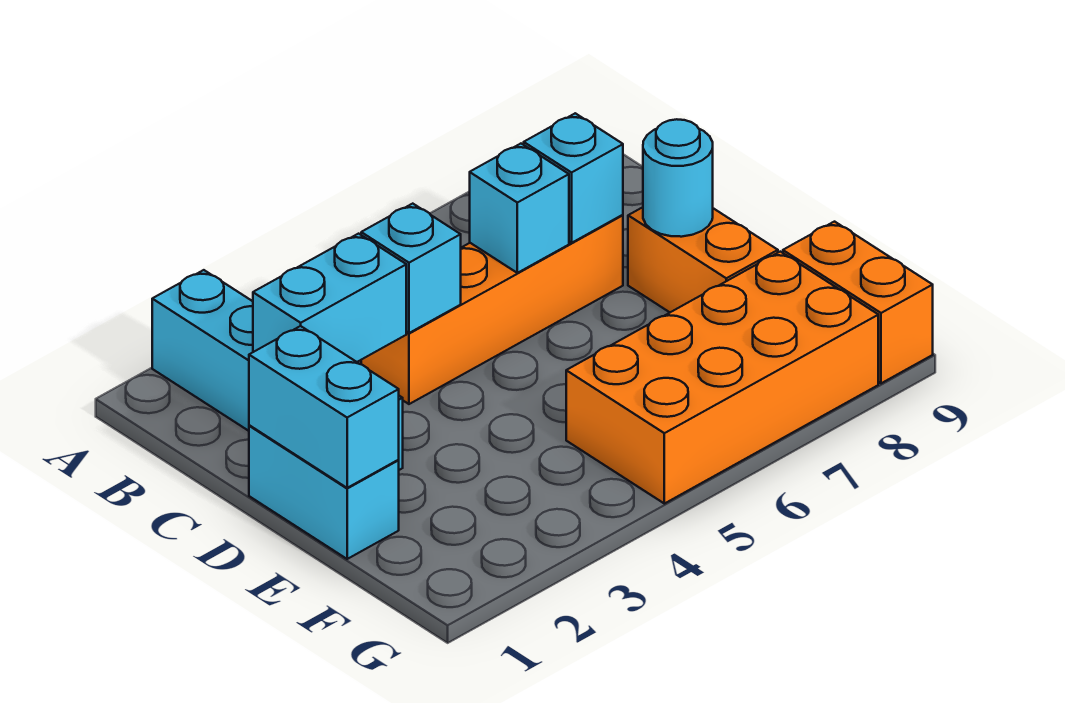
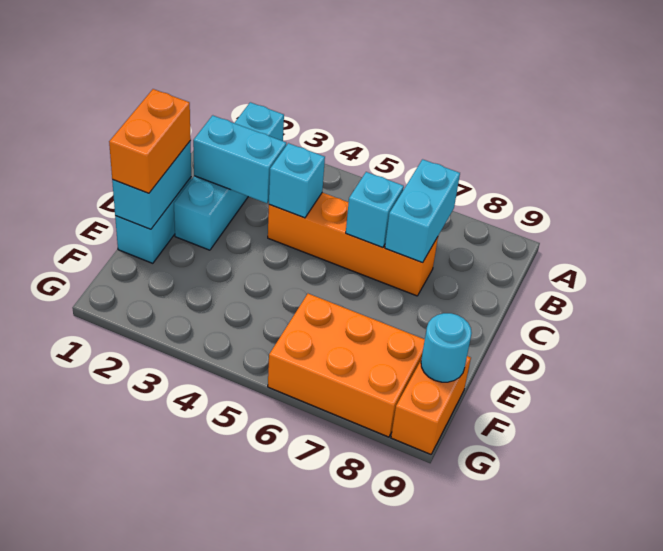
cyan 1x1 brick [524,113,623,243] -> cyan 1x2 brick [385,159,460,262]
orange 1x2 brick [628,207,778,312] -> orange 1x2 brick moved to [109,89,191,193]
cyan 1x1 round brick [643,119,713,237] -> cyan 1x1 round brick moved to [421,313,472,382]
orange 2x4 brick [566,252,878,504] -> orange 2x3 brick [268,294,425,437]

